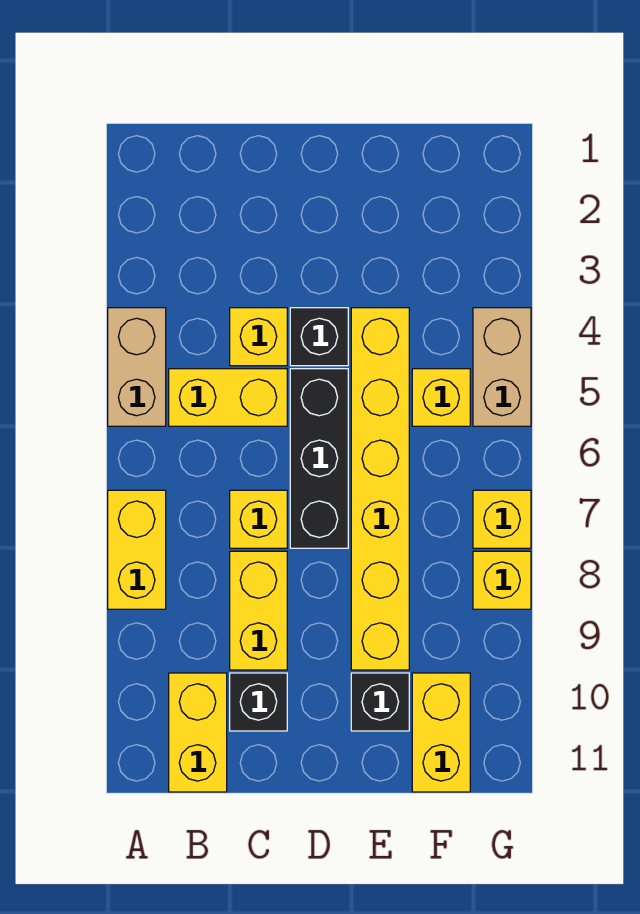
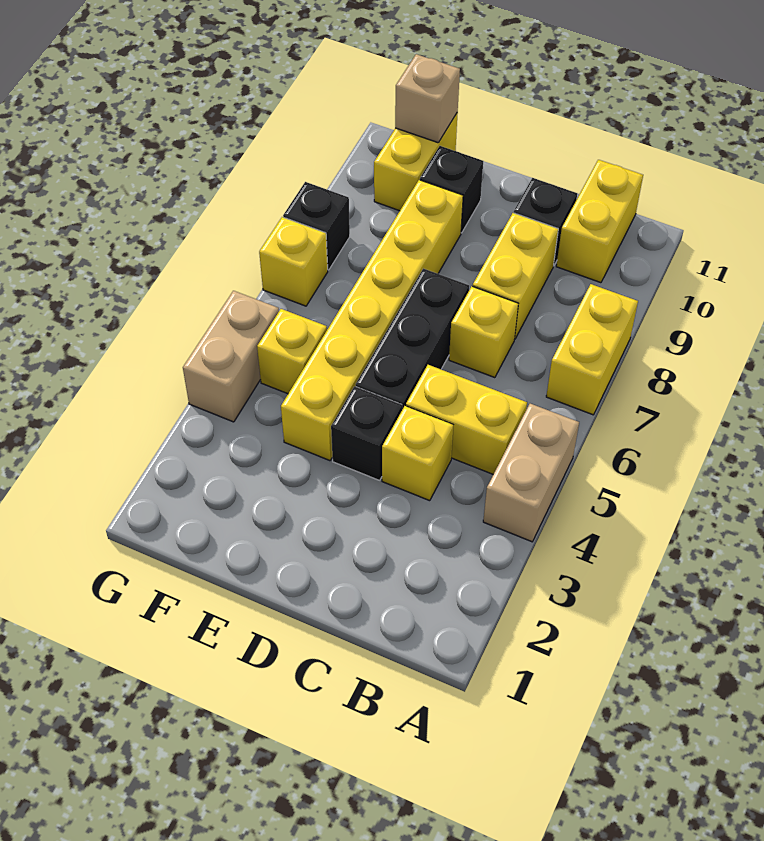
none -> tan 1x1 brick [395,54,460,143]
yellow 1x1 brick [473,551,531,609] -> black 1x1 brick [283,182,350,270]

